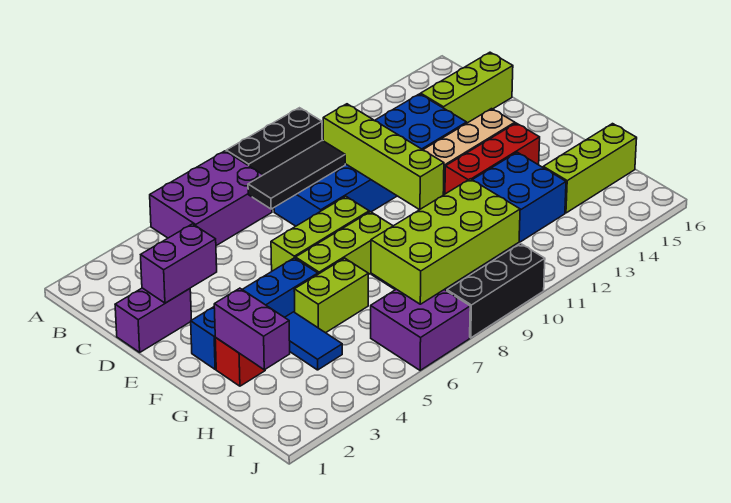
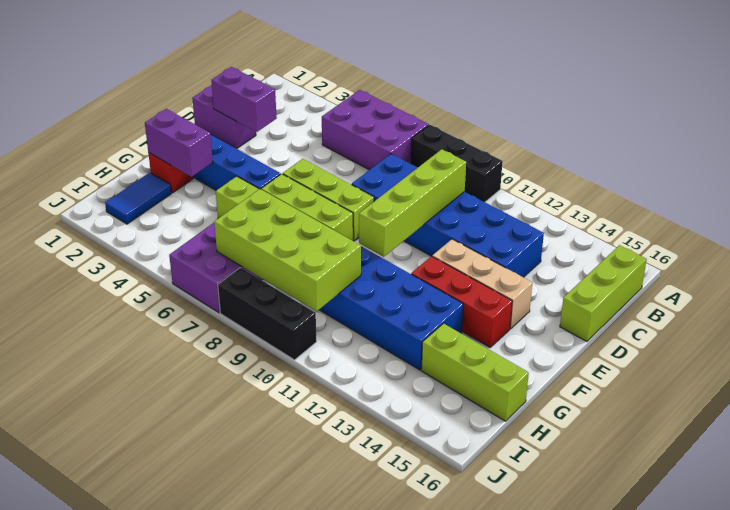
black 1x3 tile [248,140,345,209] -> none
lime 1x3 brick [421,52,513,123] -> lime 1x3 brick turned to [560,245,647,341]
purple 1x2 brick [214,288,290,370] -> purple 1x2 brick turned to [145,109,213,177]
blue 1x2 tile [285,312,342,370] -> blue 1x2 tile moved to [105,173,171,224]

